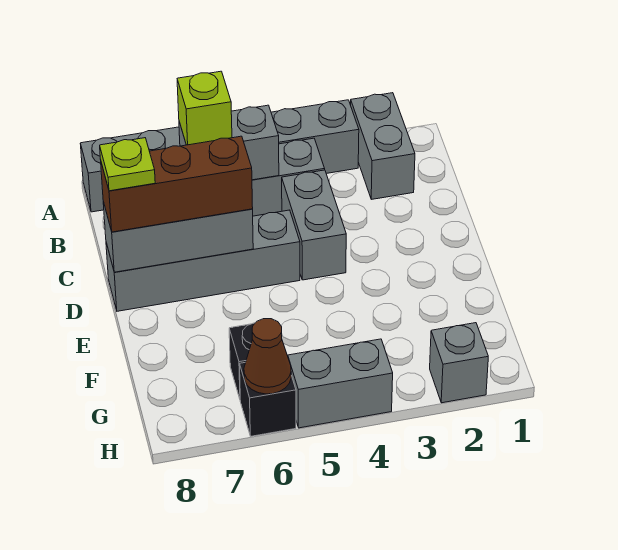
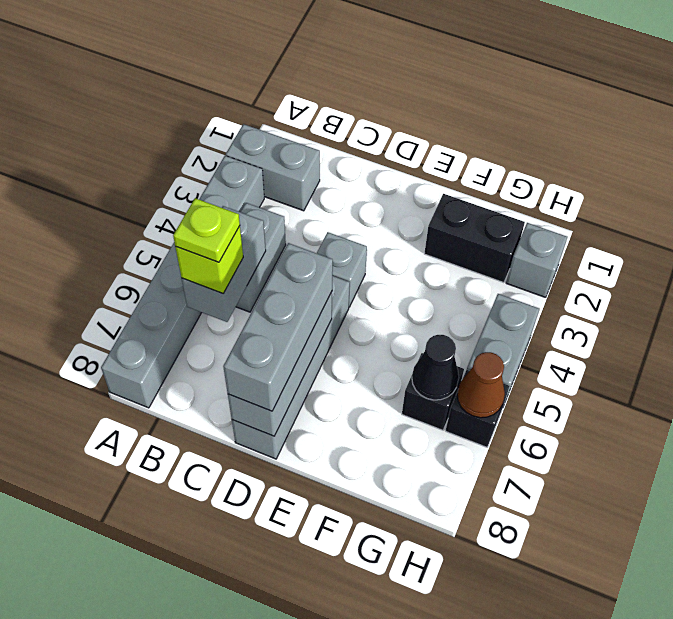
grey 1x2 brick [282,170,346,280] -> grey 1x1 brick [317,232,367,307]
brown 1x3 brick [101,136,253,232] -> grey 1x3 brick [223,243,333,411]
lime 1x1 plate [100,138,155,191] -> lime 1x1 plate moved to [173,198,240,262]
none -> black 1x2 brick [424,194,525,283]
none -> black 1x1 cone [412,335,459,400]

